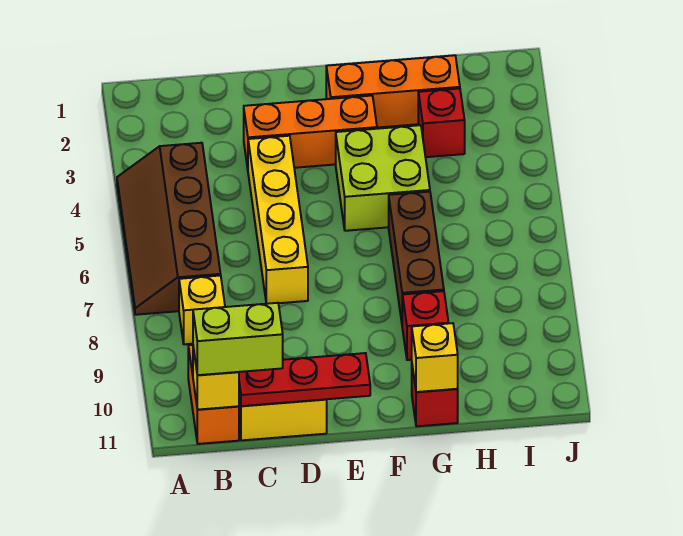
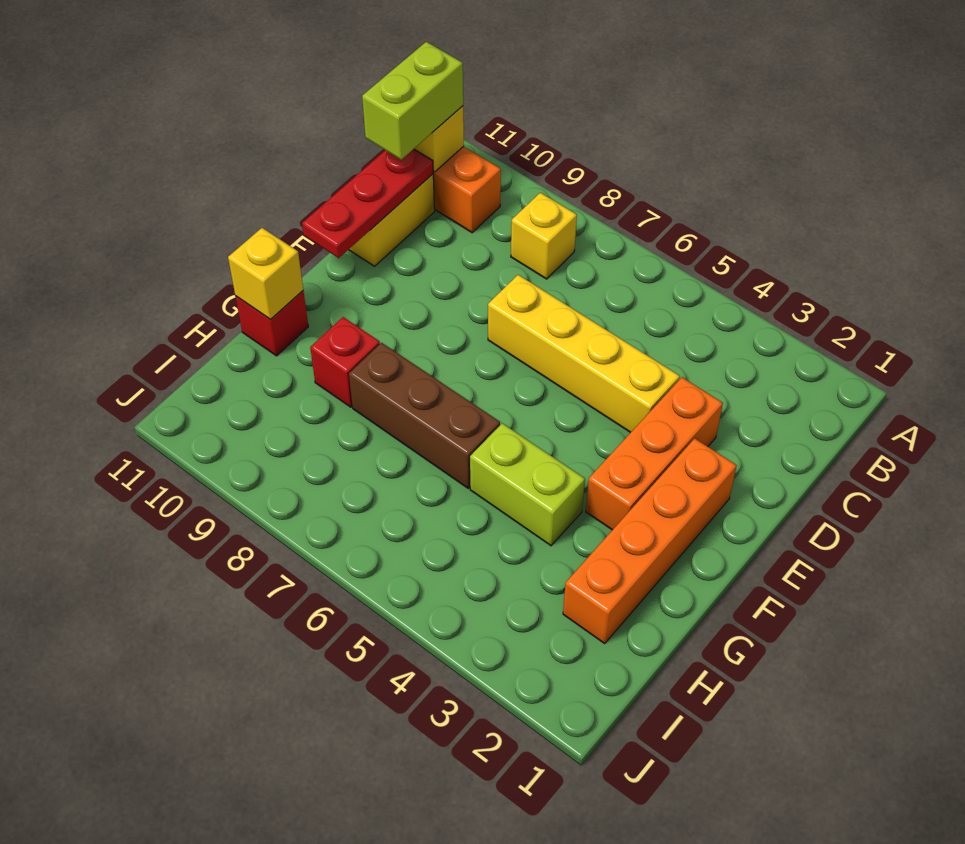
brown 2x4 slope [117,143,221,315] -> none
orange 1x3 brick [326,55,460,128] -> orange 1x4 brick [563,438,737,644]
lime 2x2 brick [336,125,430,231] -> lime 1x2 brick [470,423,585,546]
red 1x1 brick [418,89,465,157] -> none

